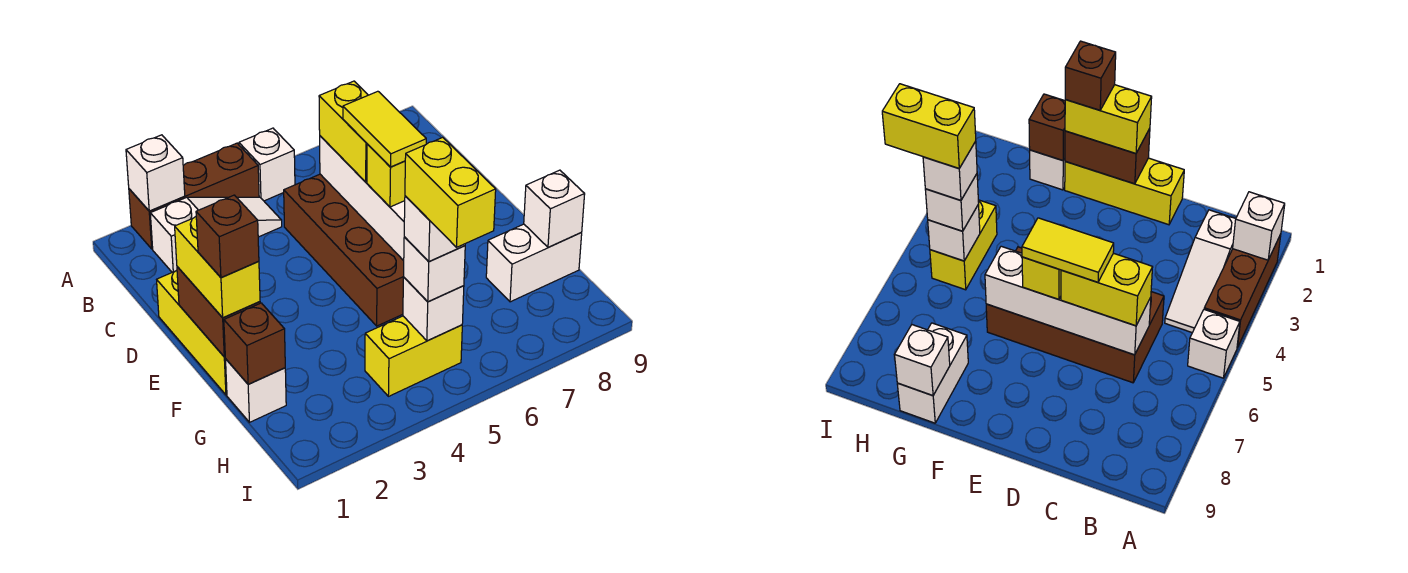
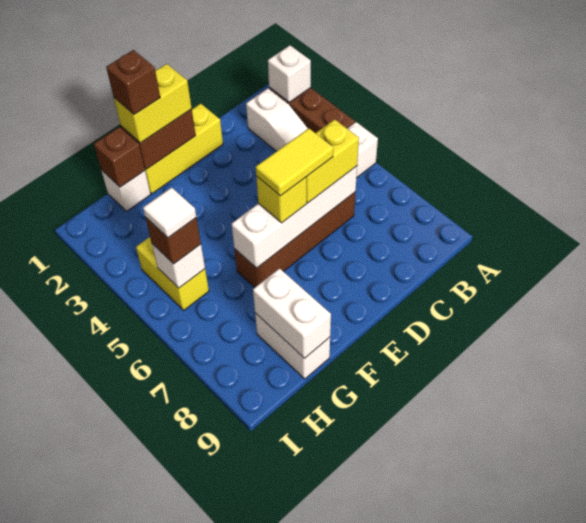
brown 2x4 brick [284,174,404,326] -> brown 1x4 brick [234,192,355,287]
white 1x1 brick [524,170,585,247] -> white 1x2 brick [253,269,331,358]
white 1x1 brick [404,237,465,302] -> brown 1x1 brick [145,217,201,264]
white 1x1 brick [404,196,465,262] -> white 1x1 tile [143,188,196,238]
yellow 1x2 brick [405,137,496,247] -> none

